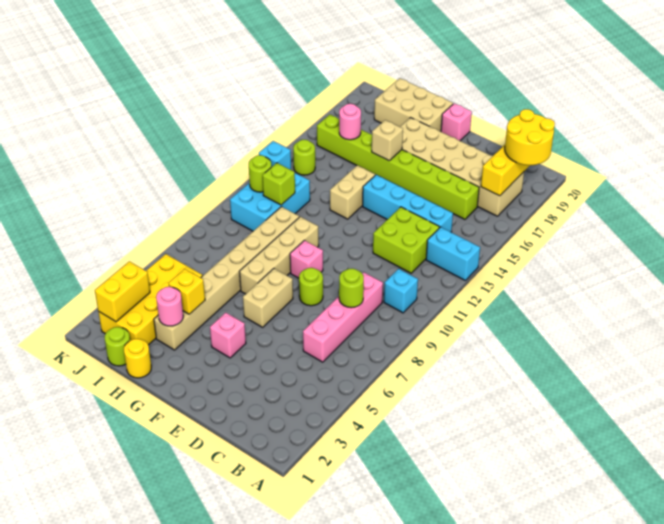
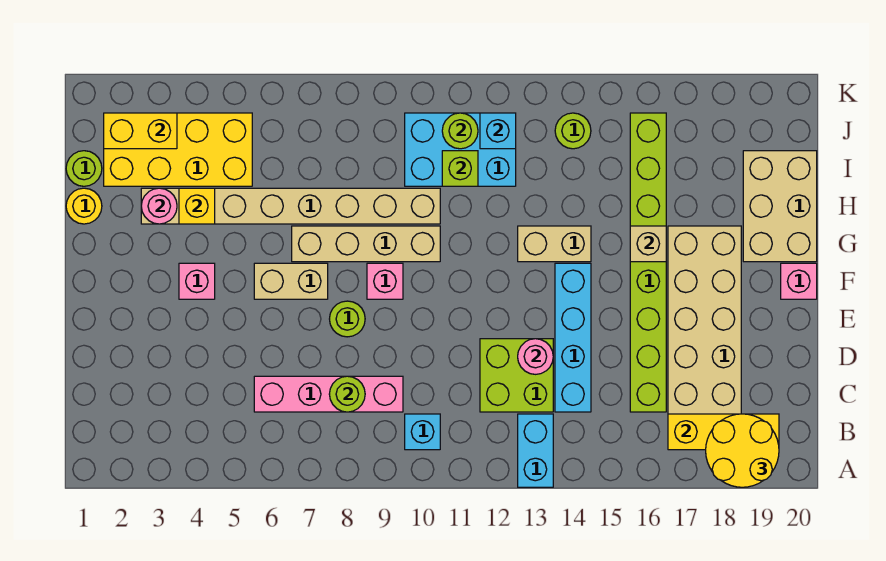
pink 1x1 round brick [339,104,361,140] -> pink 1x1 round brick moved to [518,339,553,374]

